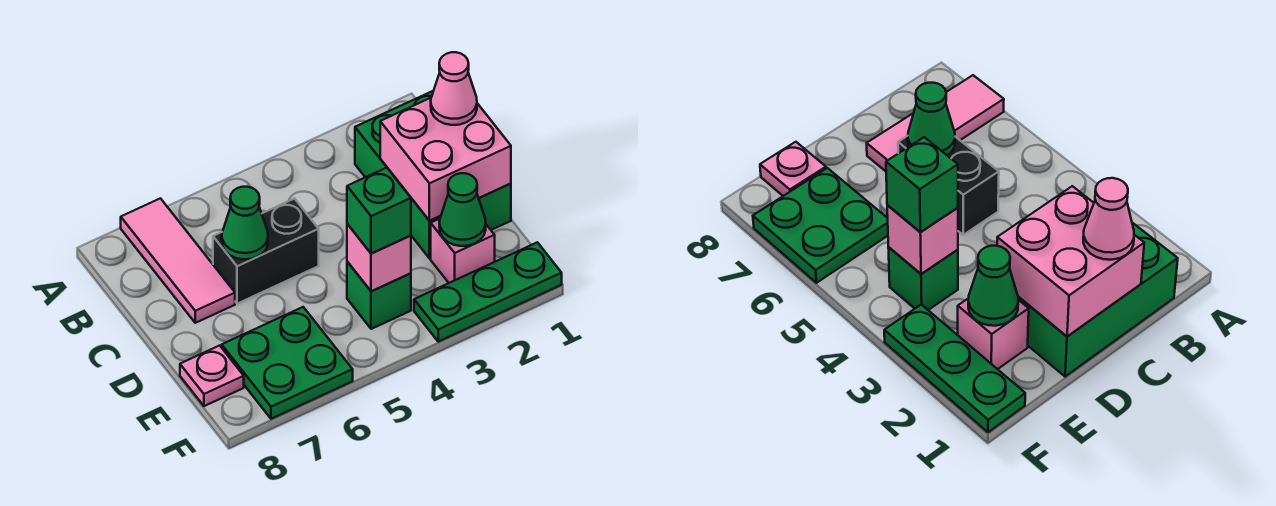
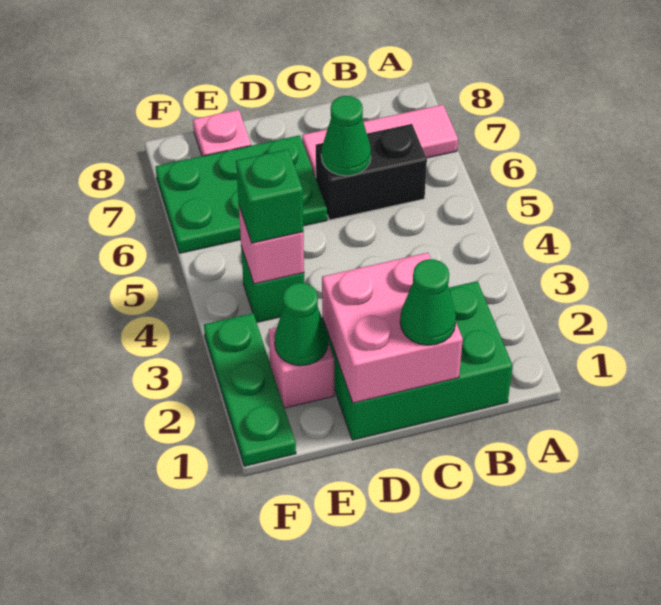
pink 1x1 cone [431,52,477,125] -> green 1x1 cone [400,259,456,345]
black 1x2 brick [213,199,319,304] -> black 1x2 brick turned to [316,124,427,220]
green 2x2 plate [222,307,353,419] -> green 2x3 plate [156,135,327,253]

